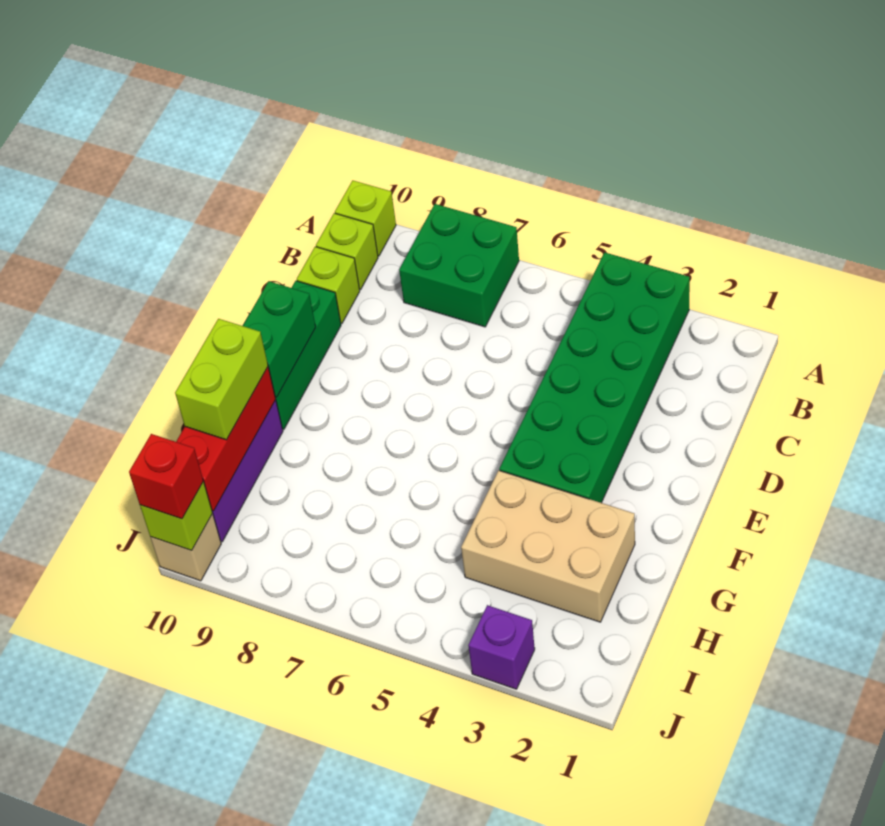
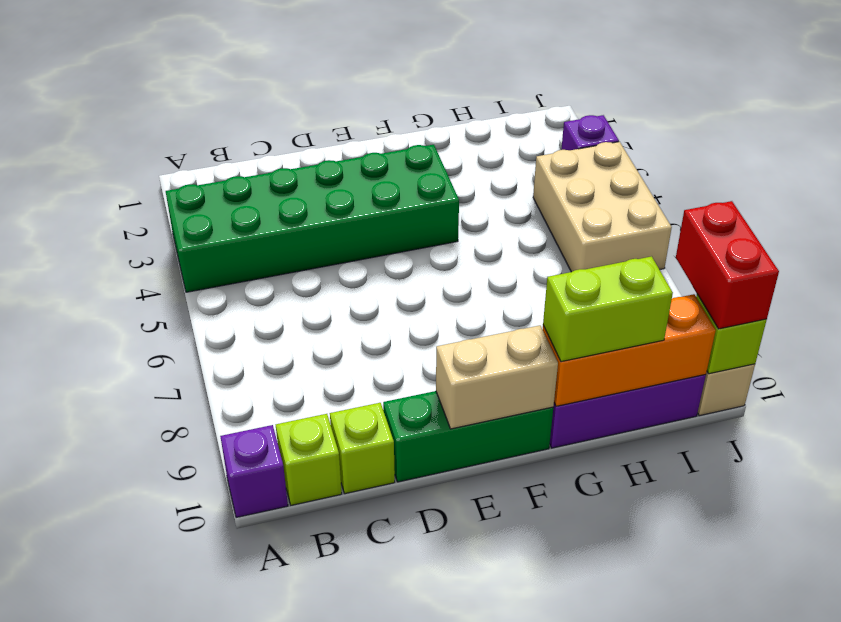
green 2x2 brick [399,204,519,327] -> none
lime 1x1 brick [335,180,396,256] -> purple 1x1 brick [220,425,288,518]
green 1x2 brick [243,281,316,397] -> tan 1x2 brick [436,325,558,429]
tan 2x3 brick [461,470,635,622] -> tan 2x3 brick moved to [533,142,672,272]
red 1x3 brick [176,367,276,511] -> orange 1x3 brick [543,294,716,406]
red 1x1 brick [129,434,203,519] -> red 1x2 brick [676,201,779,329]

